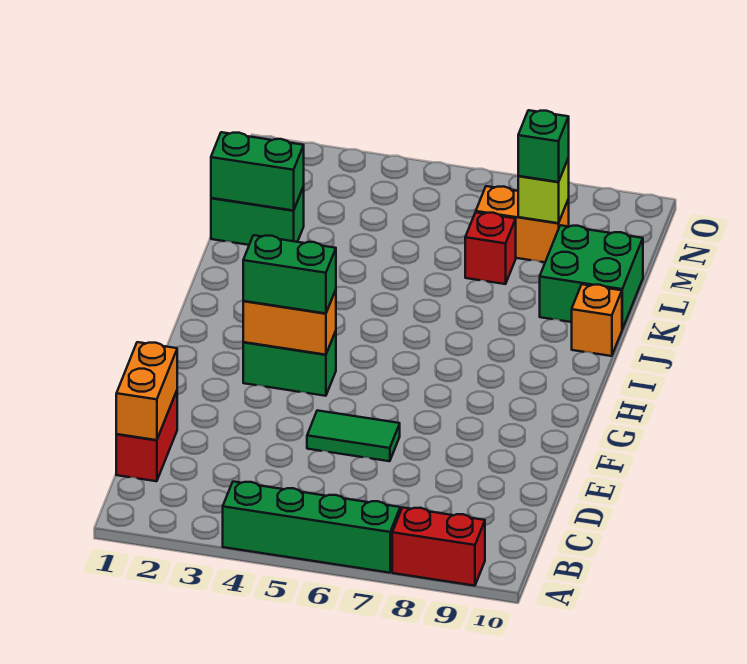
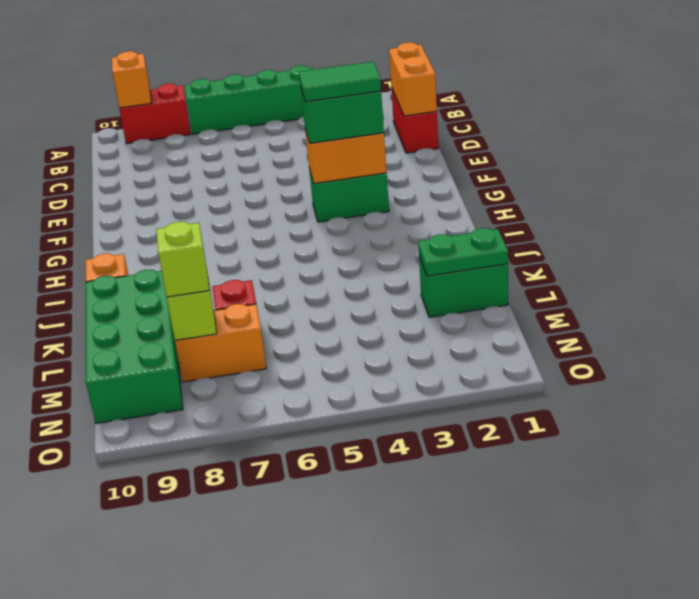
none -> orange 1x1 brick [112,51,151,108]
green 1x2 tile [307,410,400,461] -> green 1x2 tile moved to [299,62,381,102]
green 2x2 brick [540,225,643,329] -> green 2x4 brick [86,270,183,423]
green 1x2 brick [211,132,304,211] -> green 1x2 plate [418,228,508,276]
green 1x1 brick [518,110,569,182] -> lime 1x1 brick [156,222,210,297]

